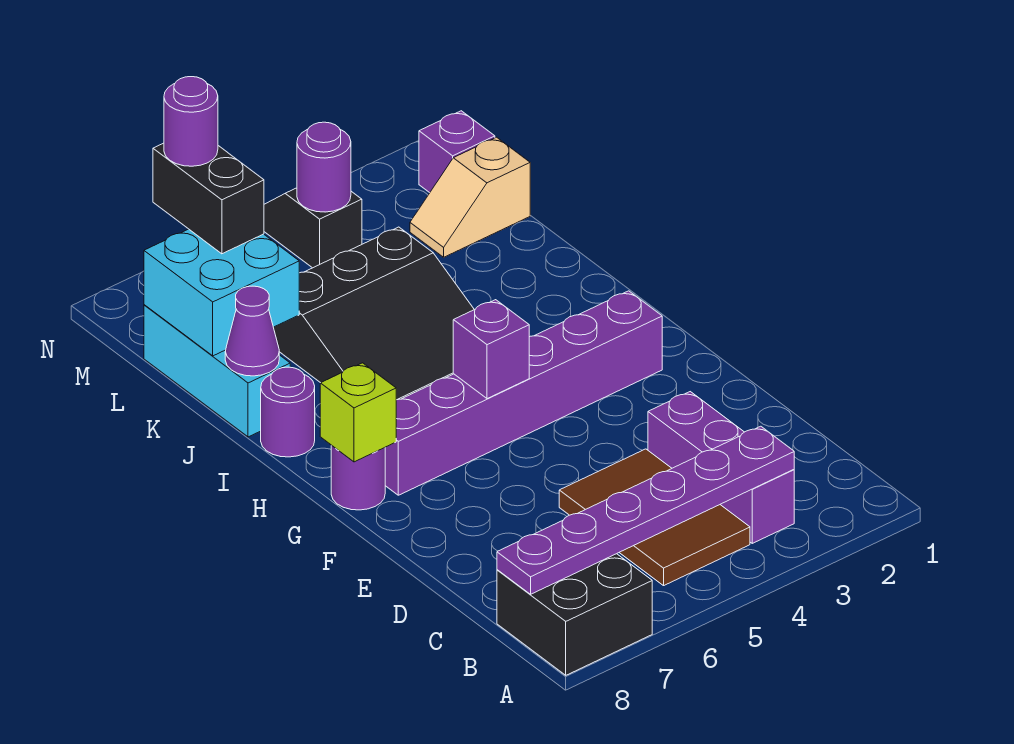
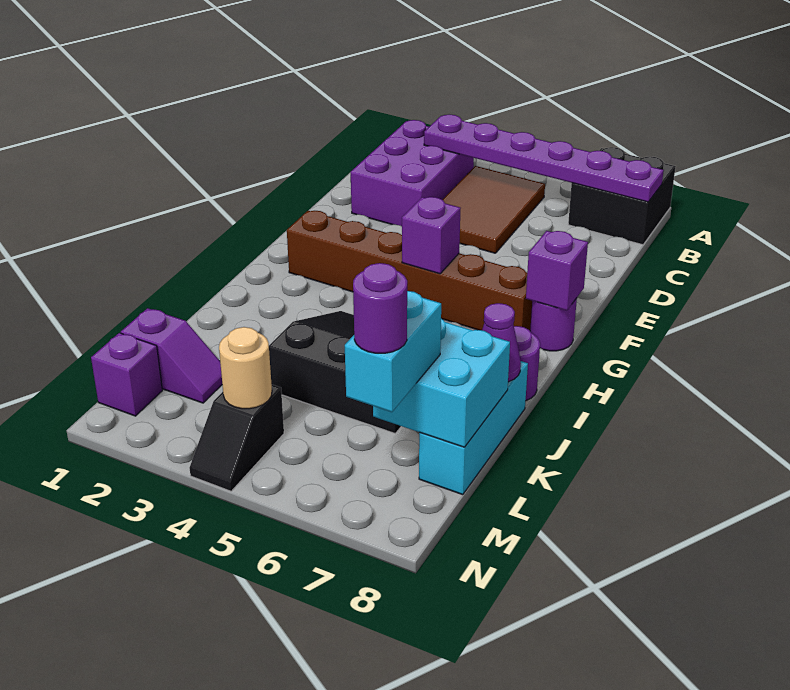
purple 1x3 brick [648,392,794,543] -> purple 2x3 brick [351,120,474,226]
purple 1x6 brick [385,291,662,495] -> brown 1x6 brick [287,211,532,330]
lime 1x1 brick [320,363,396,462] -> purple 1x1 brick [526,231,588,311]
tan 1x2 slope [410,137,530,257] -> purple 1x2 slope [121,308,222,403]
black 1x2 brick [153,143,264,254] -> cyan 1x2 brick [345,291,441,412]
purple 1x1 round brick [297,122,351,212] -> tan 1x1 round brick [219,327,272,409]

